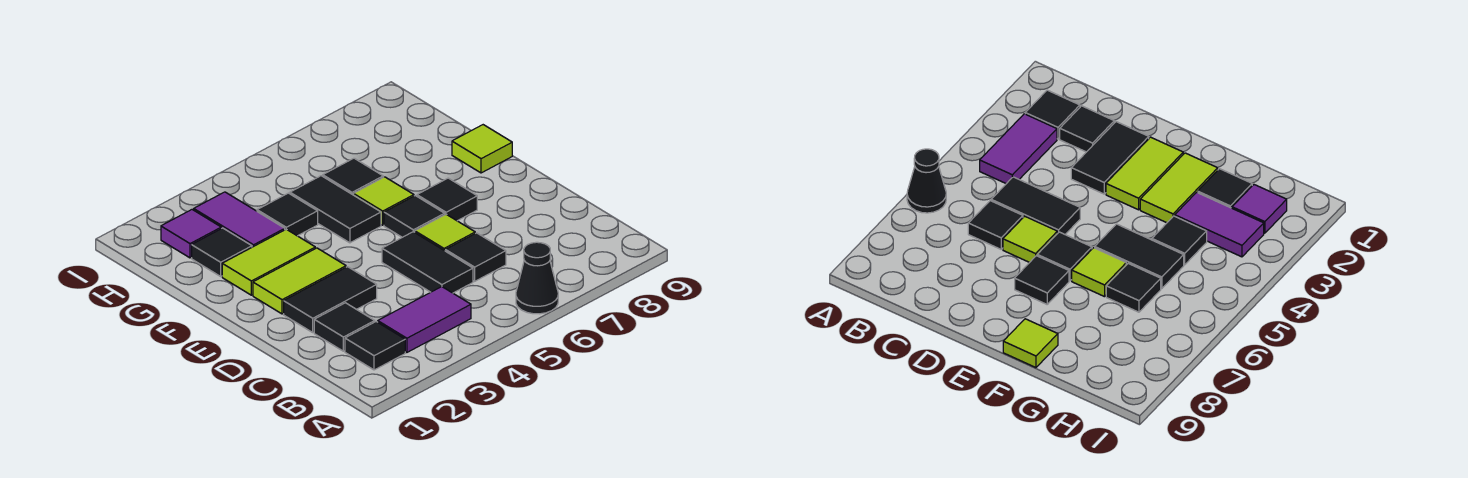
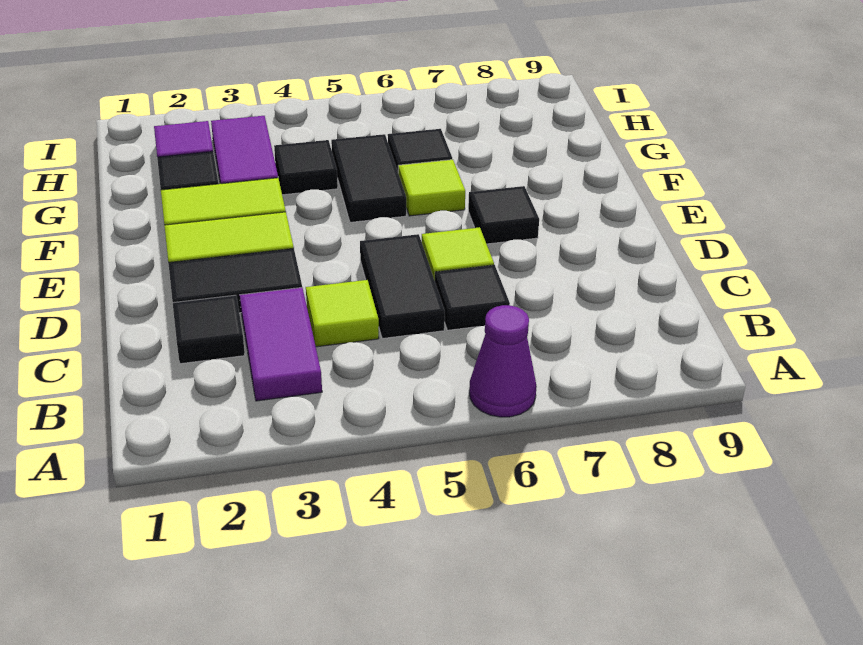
black 1x1 cone [516,242,558,314] -> purple 1x1 cone [469,305,537,417]
black 1x1 tile [345,322,405,370] -> none
purple 1x2 tile [378,287,471,352] -> purple 1x2 tile turned to [240,287,322,401]
black 1x1 tile [384,196,445,237] -> none
lime 1x1 tile [452,125,512,173] -> lime 1x1 tile moved to [306,280,379,347]

